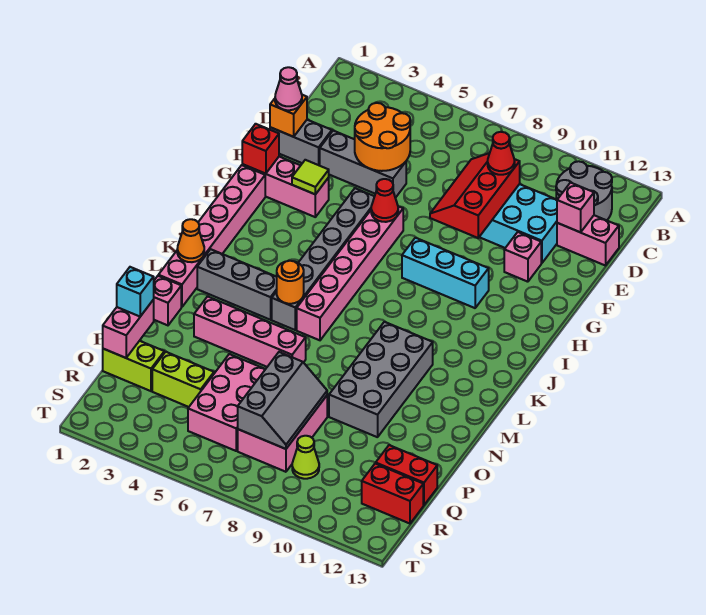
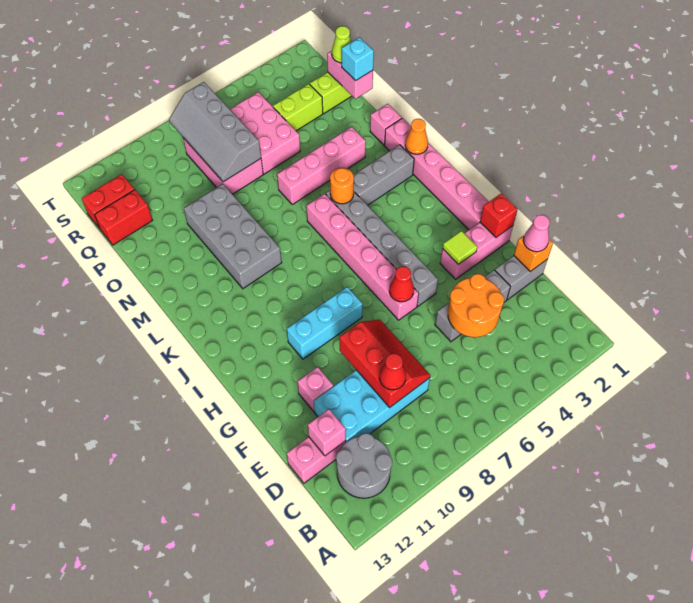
grey 2x3 slope [238,352,327,449] -> grey 2x4 slope [169,82,261,182]
lime 1x1 cone [292,436,319,479] -> lime 1x1 cone moved to [332,26,351,63]

